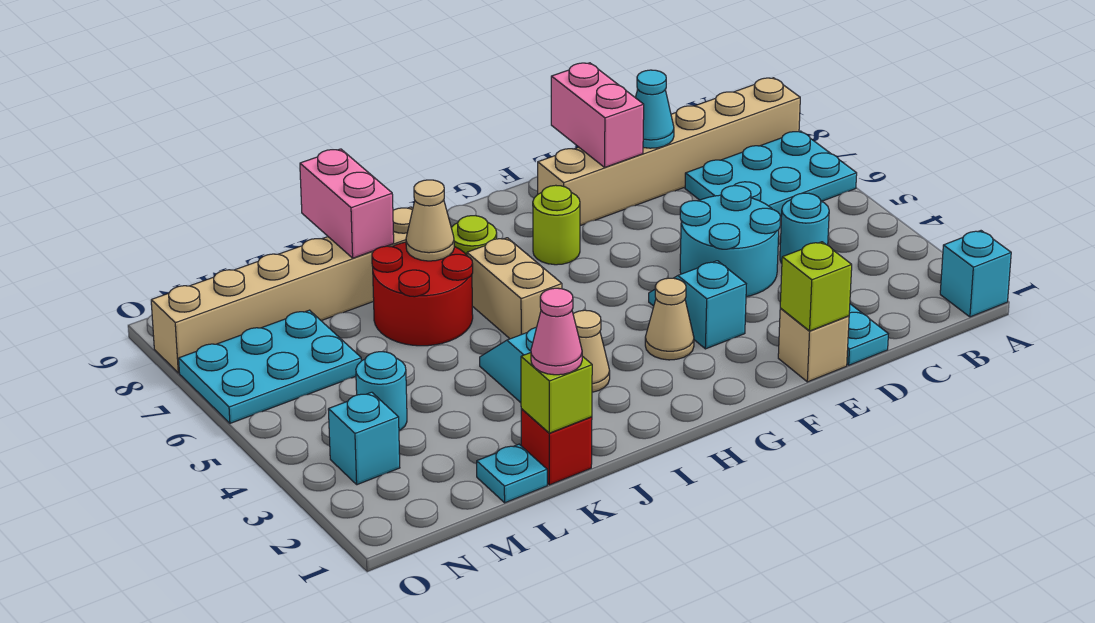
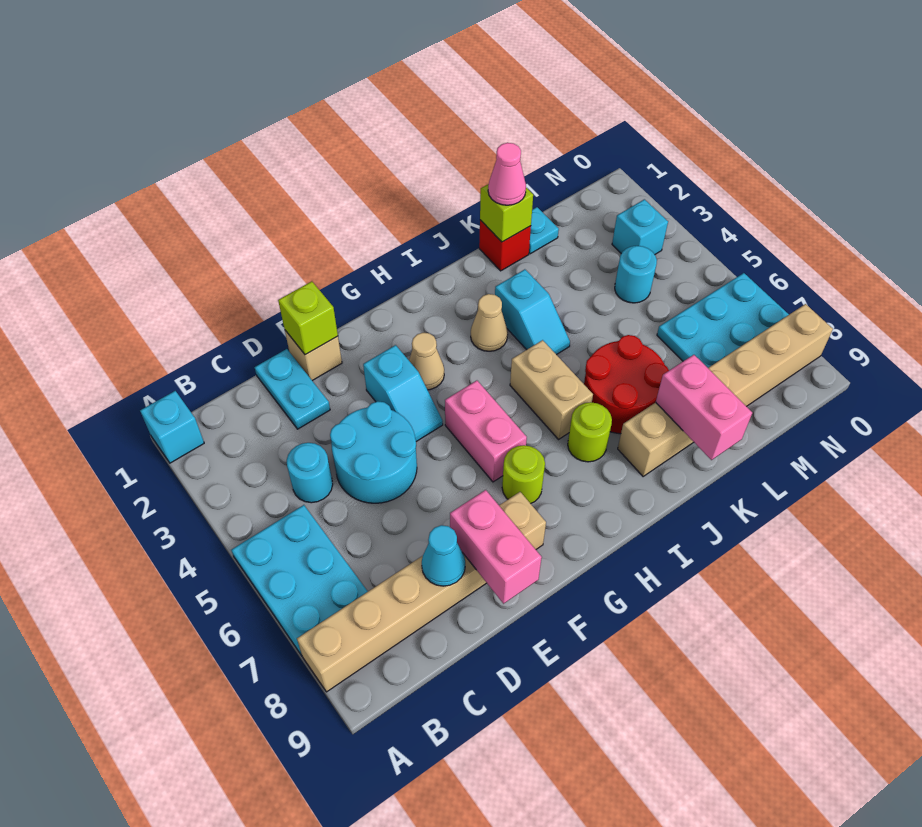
cyan 2x3 plate [685,131,857,217] -> cyan 2x3 plate turned to [231,505,368,656]
none -> pink 1x2 brick [445,381,527,482]
tan 1x1 cone [406,180,454,261] -> none

